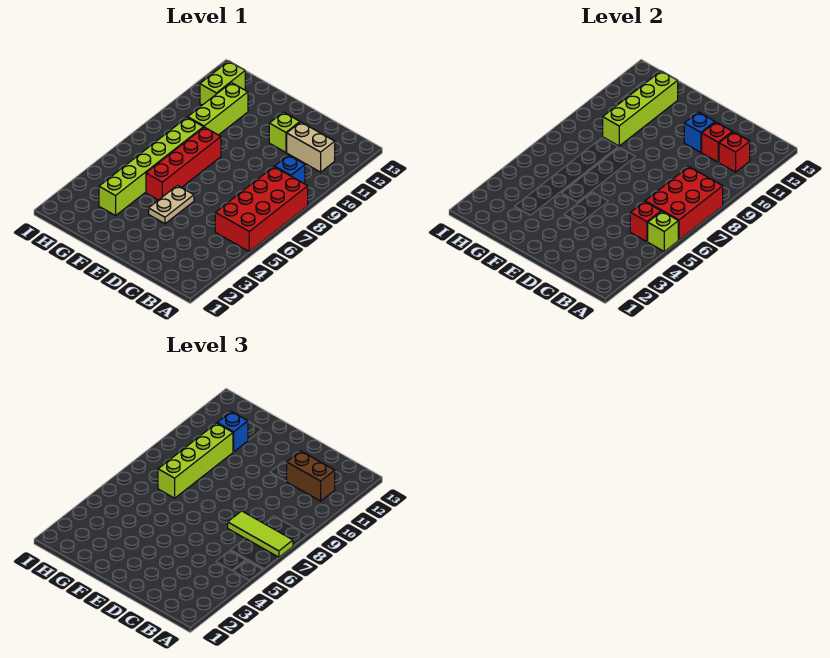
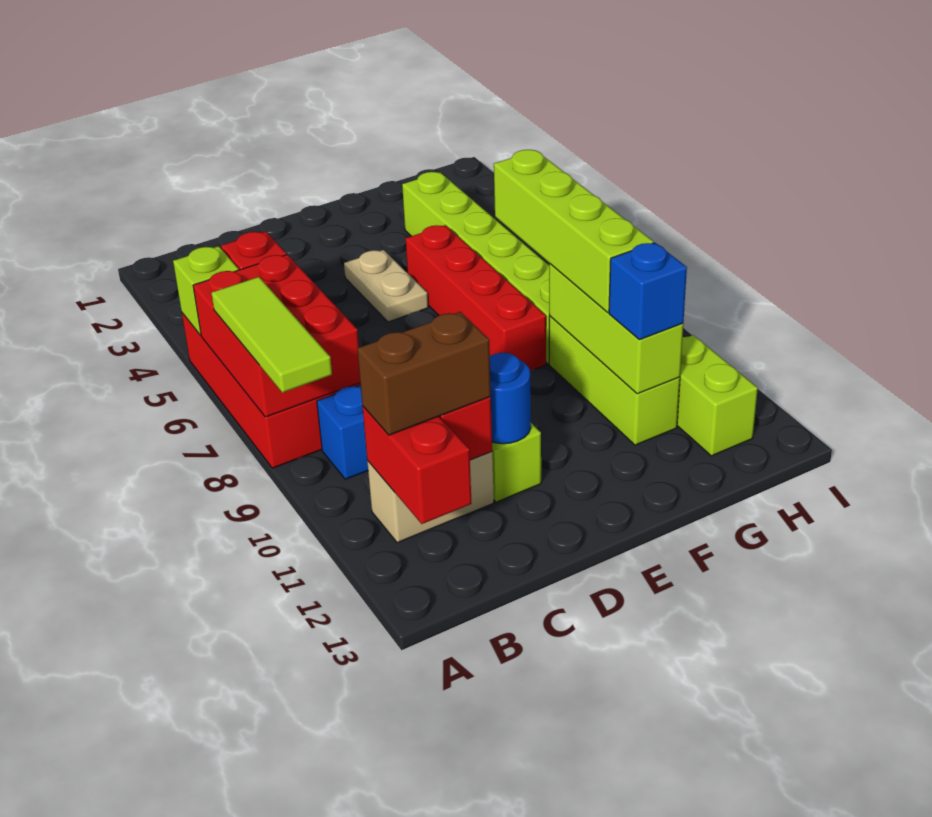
lime 1x3 tile [228,511,293,558] -> lime 1x3 tile turned to [211,277,332,393]
red 1x1 brick [719,132,750,172] -> red 1x2 brick [362,406,472,524]
blue 1x1 brick [684,112,715,152] -> blue 1x1 round brick [490,353,531,444]
lime 1x4 brick [603,71,678,146] -> lime 1x3 brick [549,264,683,394]

